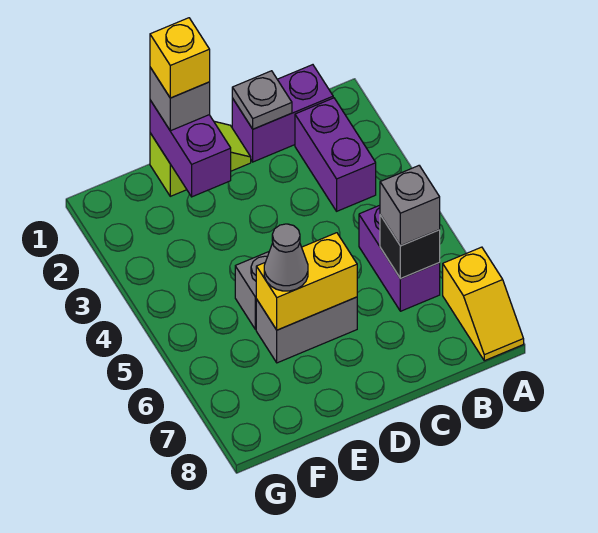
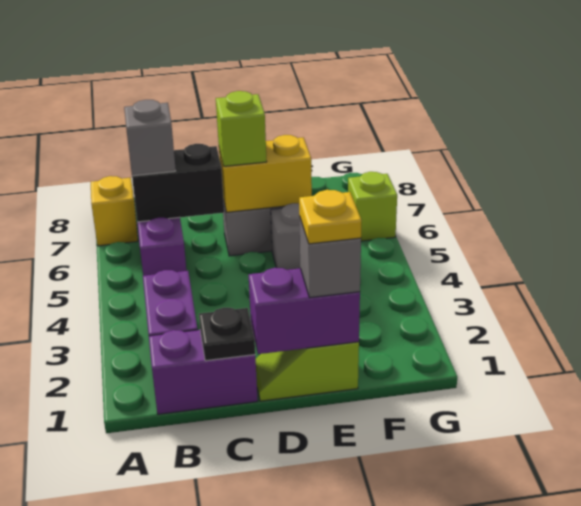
black 1x1 brick [380,215,440,279] -> black 1x2 brick [132,144,224,222]
grey 1x1 plate [232,71,292,129] -> black 1x1 plate [199,308,255,361]
none -> lime 1x1 brick [216,91,267,166]
purple 1x2 brick [150,100,231,197] -> purple 1x2 brick turned to [249,268,360,354]
yellow 1x1 brick [150,18,210,98] -> yellow 1x1 plate [299,190,362,244]
grey 1x1 cone [264,224,308,291] -> none
none -> lime 1x1 brick [348,172,397,241]

